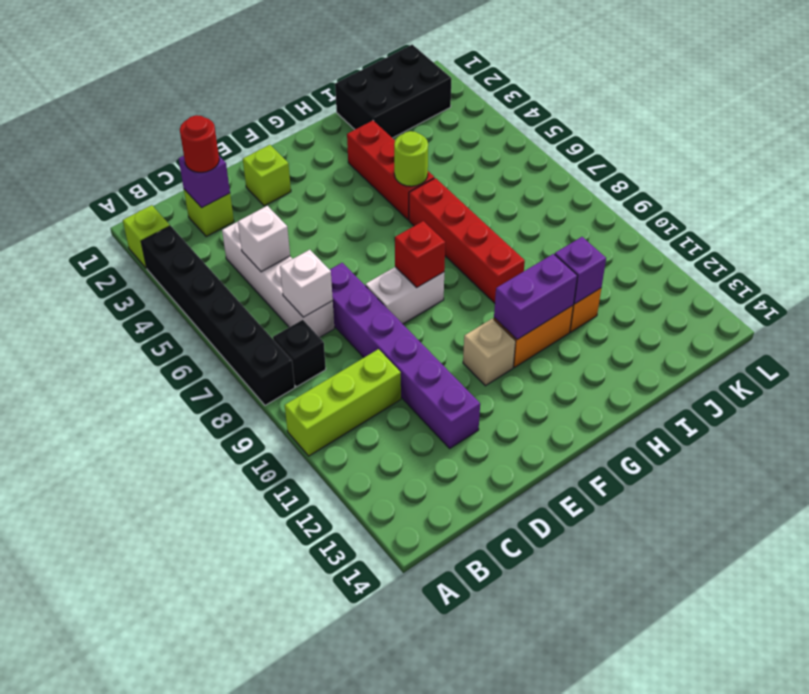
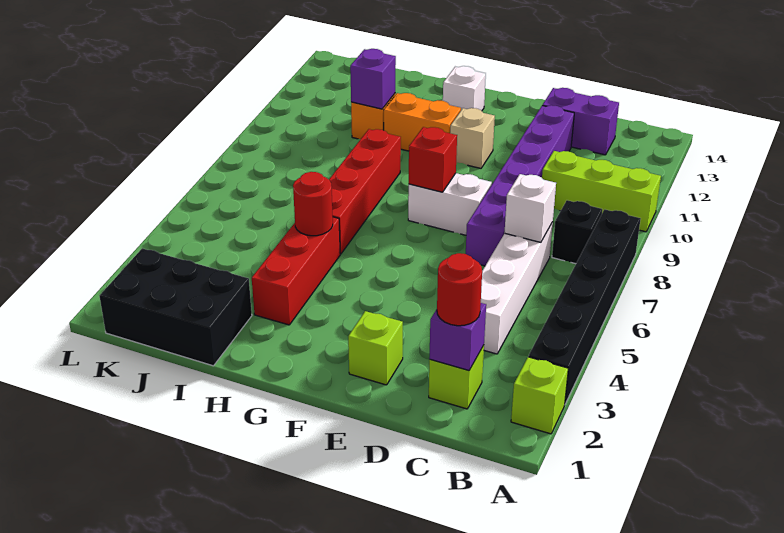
white 1x1 brick [238,206,290,272] -> white 1x1 brick moved to [443,66,486,111]
purple 1x2 brick [494,254,577,340] -> purple 1x2 brick moved to [542,88,619,155]
lime 1x1 round brick [394,131,428,186] -> red 1x1 round brick [293,172,333,236]

